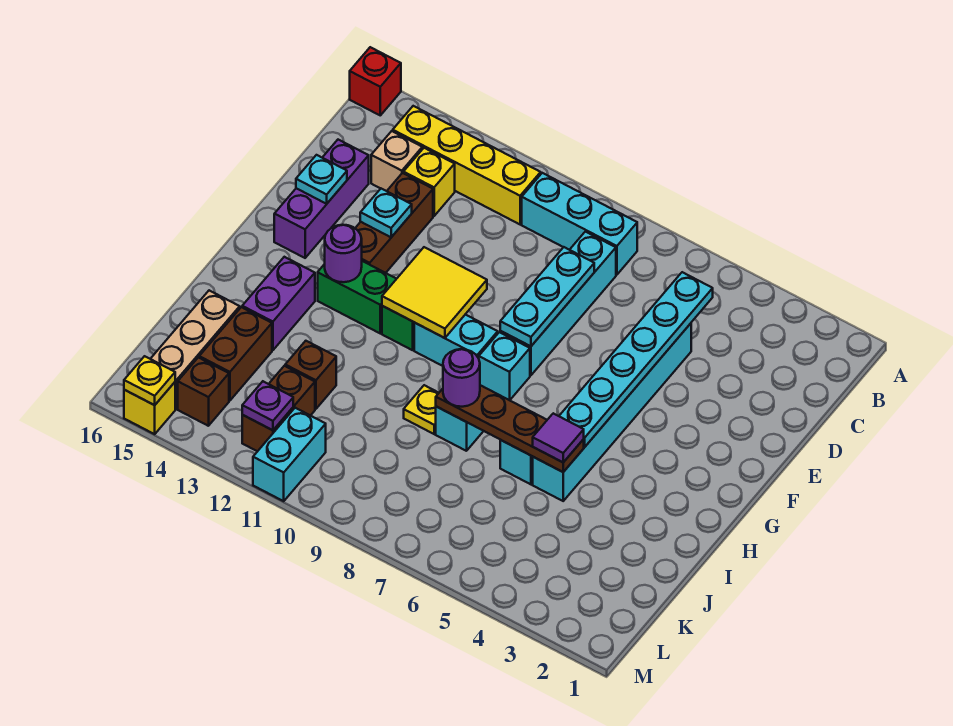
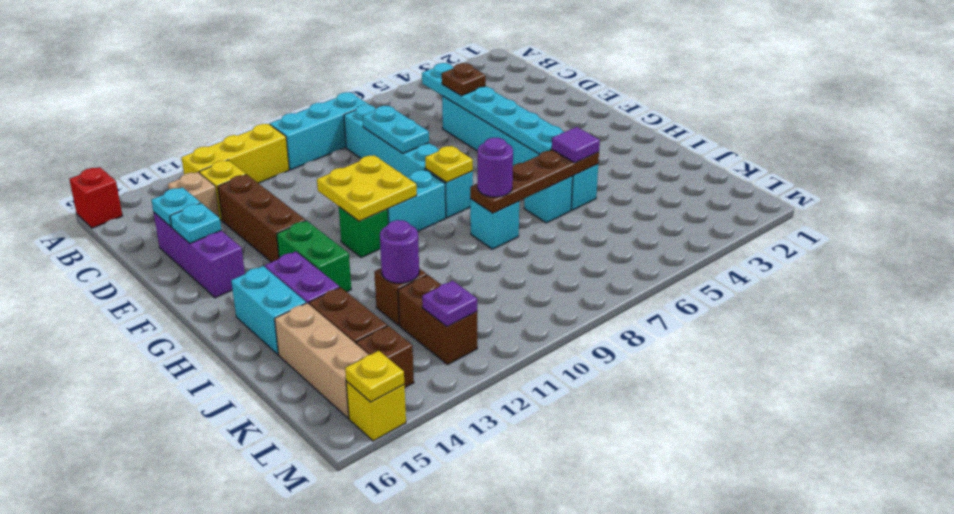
yellow 1x4 brick [393,106,541,224] -> yellow 1x3 brick [181,124,289,183]
none -> brown 1x1 plate [442,63,486,96]
cyan 1x3 plate [500,247,594,346] -> cyan 1x2 plate [363,106,429,154]
cyan 1x1 plate [360,189,412,237] -> cyan 1x1 plate moved to [151,187,200,227]
yellow 2x2 tile [382,247,487,338] -> yellow 2x2 plate [317,155,417,221]
green 1x2 brick [318,261,396,333] -> green 1x2 brick turned to [277,221,351,292]
purple 1x1 round brick [325,225,362,282] -> purple 1x1 round brick moved to [380,220,419,283]
yellow 1x1 plate [404,385,439,434] -> yellow 1x1 plate moved to [425,146,473,183]
cyan 1x2 brick [253,408,326,501] -> cyan 1x2 brick moved to [231,266,306,354]

